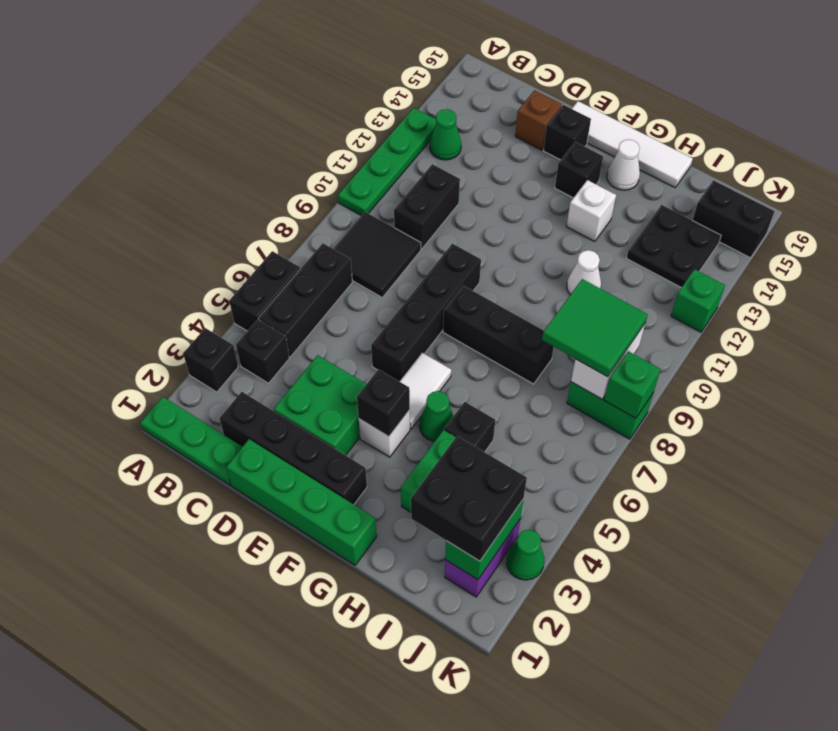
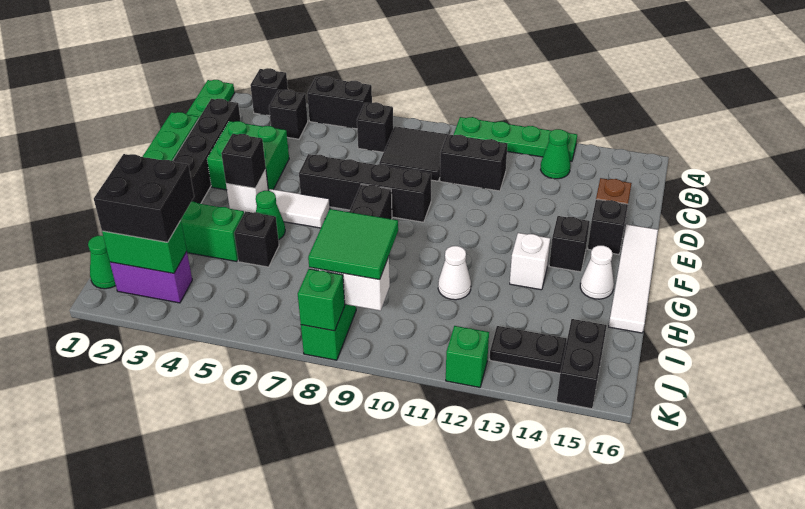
black 1x3 brick [259,243,352,357] -> black 1x1 brick [357,102,393,152]
black 2x2 plate [627,205,721,288] -> black 1x2 plate [489,326,567,373]
green 1x1 cone [506,530,544,580] -> green 1x1 cone moved to [88,236,116,289]

